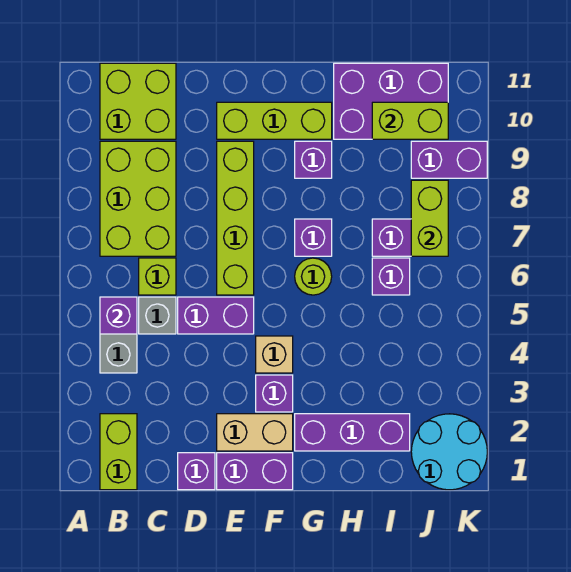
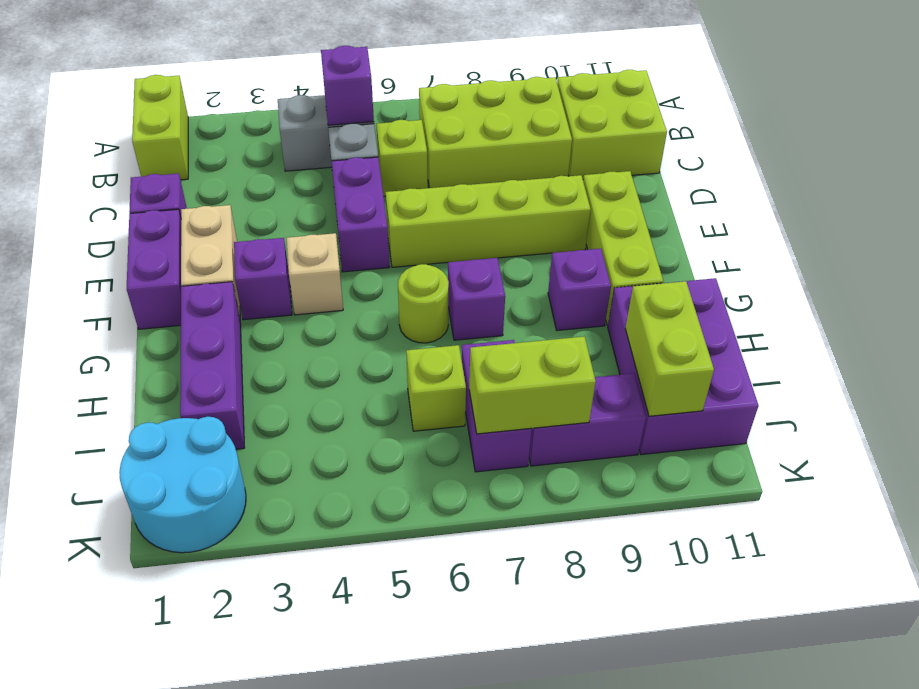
lime 1x2 brick [100,414,137,490] -> lime 1x2 brick turned to [132,75,188,180]
purple 1x1 brick [372,258,410,295] -> lime 1x1 brick [406,345,466,431]
purple 1x2 brick [411,141,487,178] -> purple 1x2 brick turned to [529,373,646,466]

